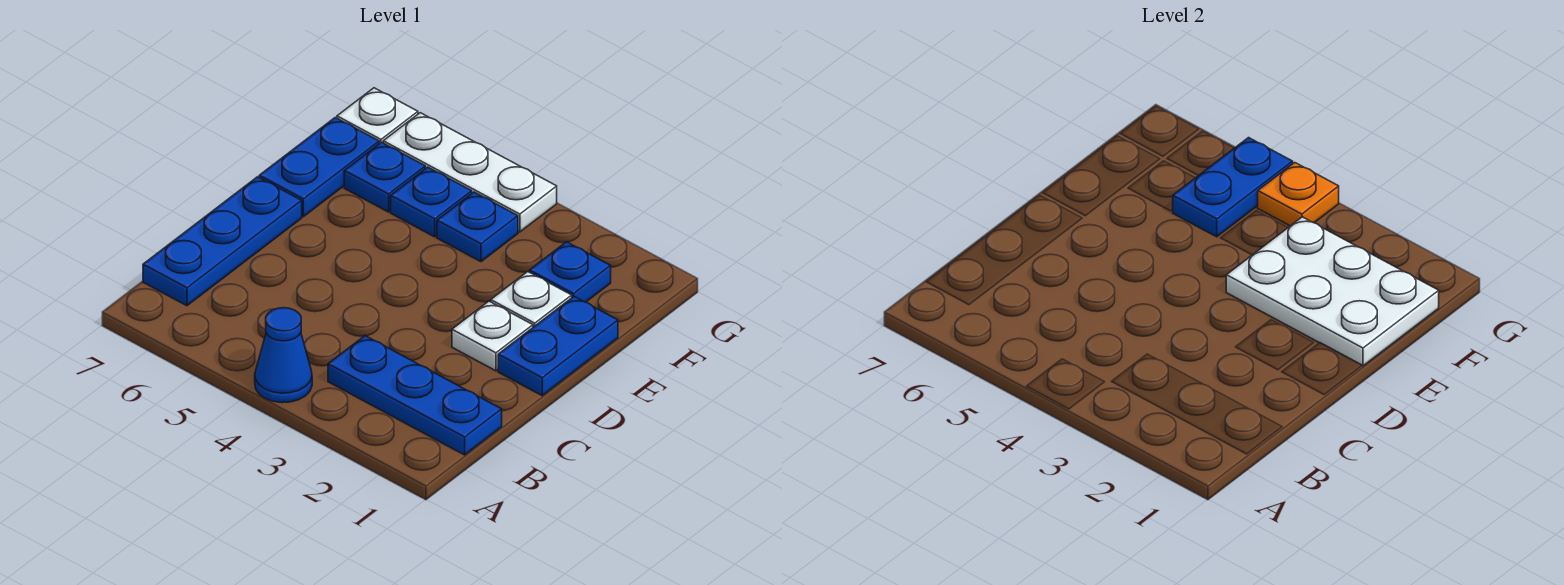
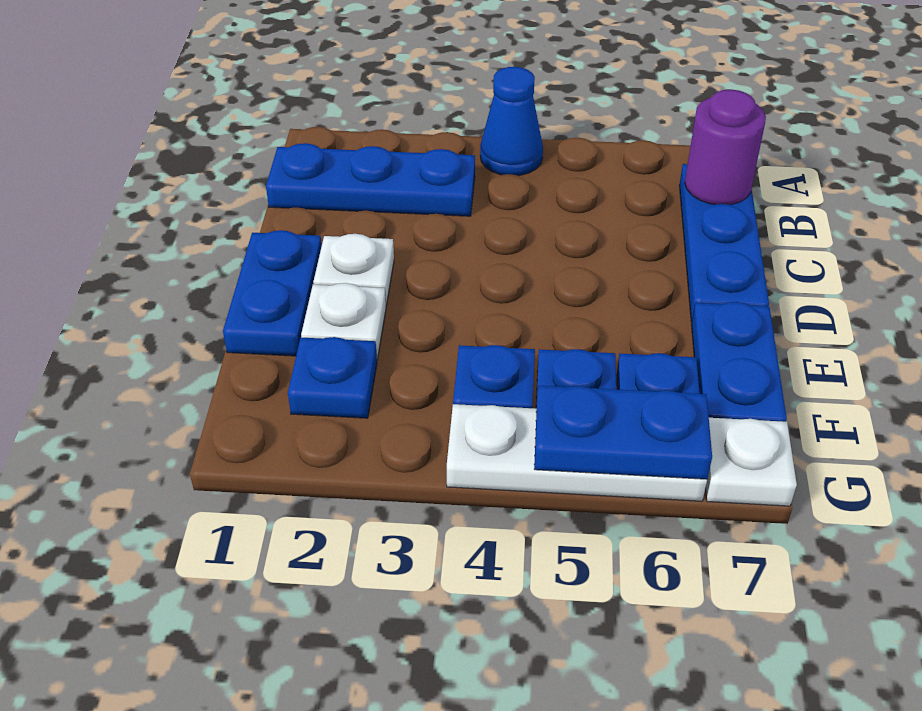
none -> purple 1x1 round brick [685,89,766,205]
white 2x3 plate [1226,217,1439,366] -> none
blue 1x2 plate [1173,138,1293,237] -> blue 1x2 plate turned to [534,386,712,479]
orange 1x1 plate [1258,163,1339,226] -> none

